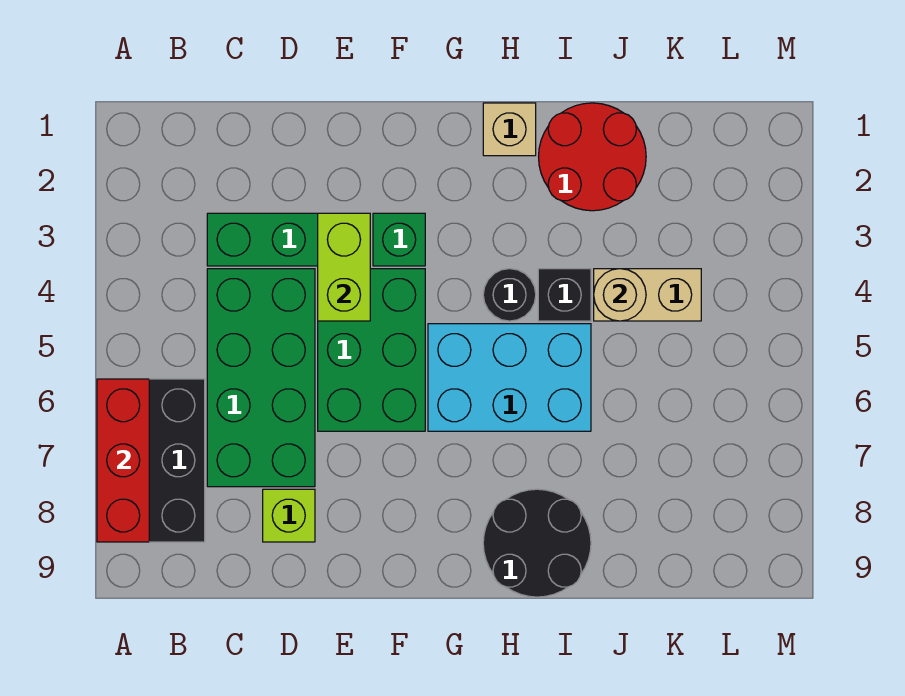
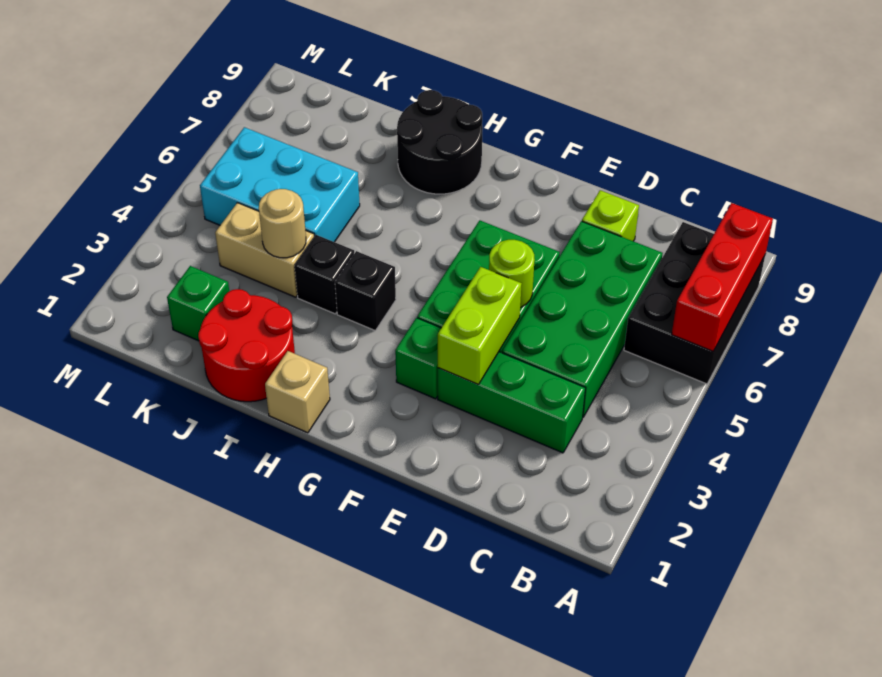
none -> lime 1x1 round brick [489,240,535,308]
cyan 2x3 brick [428,324,591,431] -> cyan 2x3 brick moved to [200,127,360,242]
black 1x1 round brick [483,269,536,321] -> black 1x1 brick [335,251,396,330]
none -> green 1x1 brick [167,266,229,341]

